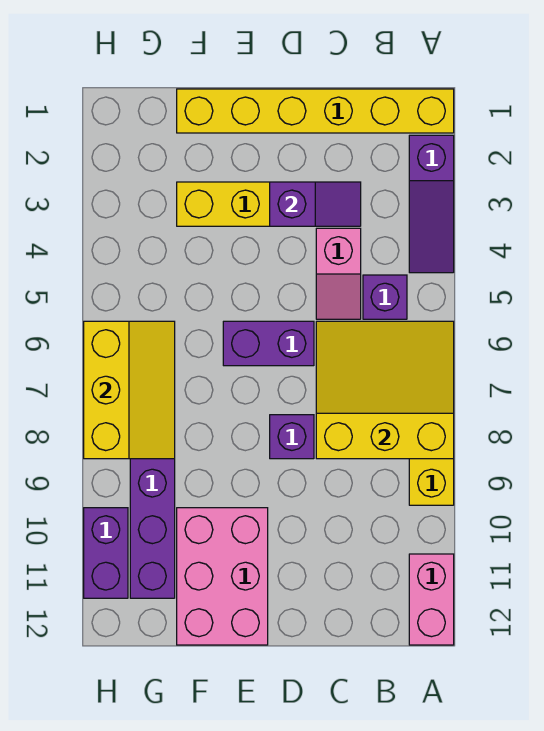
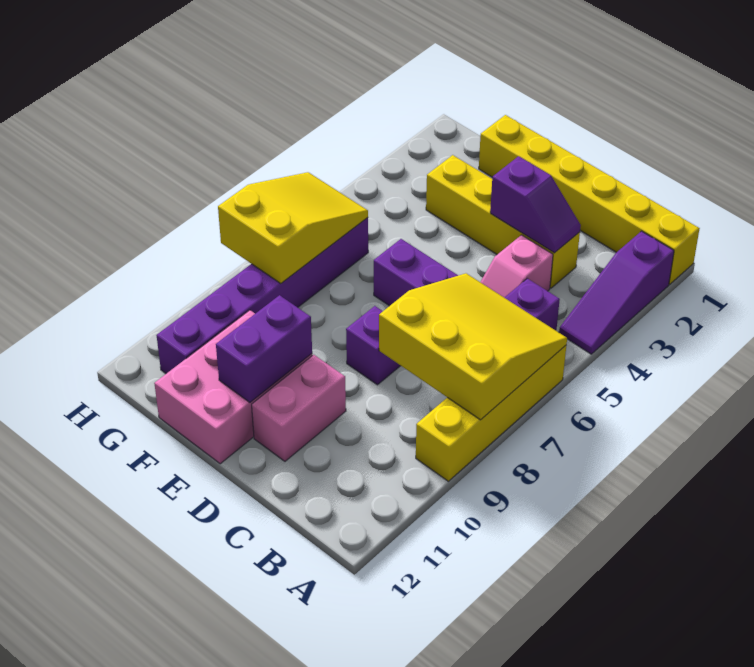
pink 1x2 brick [409,554,454,645] -> pink 1x2 brick moved to [252,355,346,461]
yellow 2x3 slope [84,321,175,459] -> yellow 2x3 slope turned to [218,172,368,283]
purple 1x2 brick [84,508,128,598] -> purple 1x2 brick moved to [216,295,312,402]

